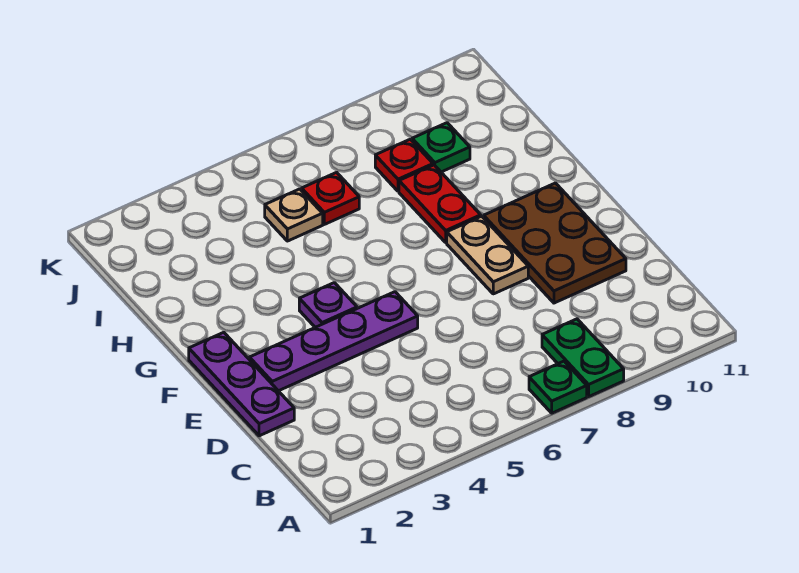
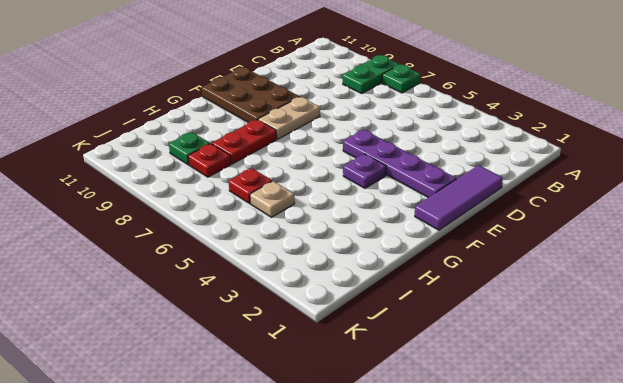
purple 1x3 plate [189,332,294,436] -> purple 1x3 tile [415,165,503,230]
brown 2x3 plate [484,183,626,303] -> brown 2x3 plate turned to [202,67,300,122]

